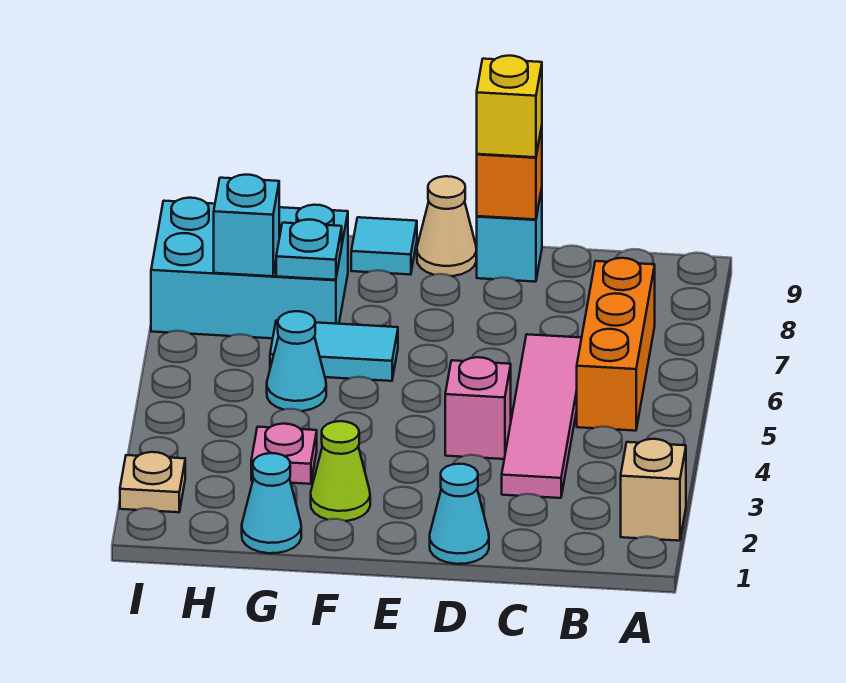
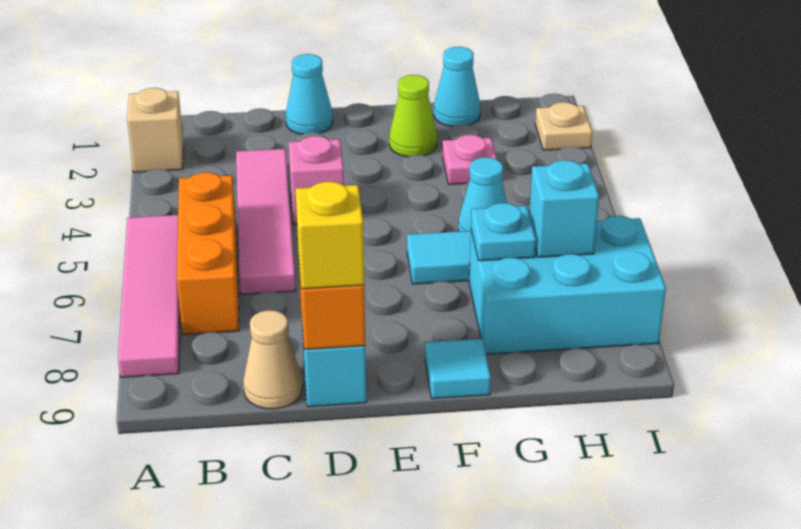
none -> pink 1x4 tile [118,215,180,377]
tan 1x1 cone [417,176,476,276] -> tan 1x1 cone moved to [243,310,303,409]

